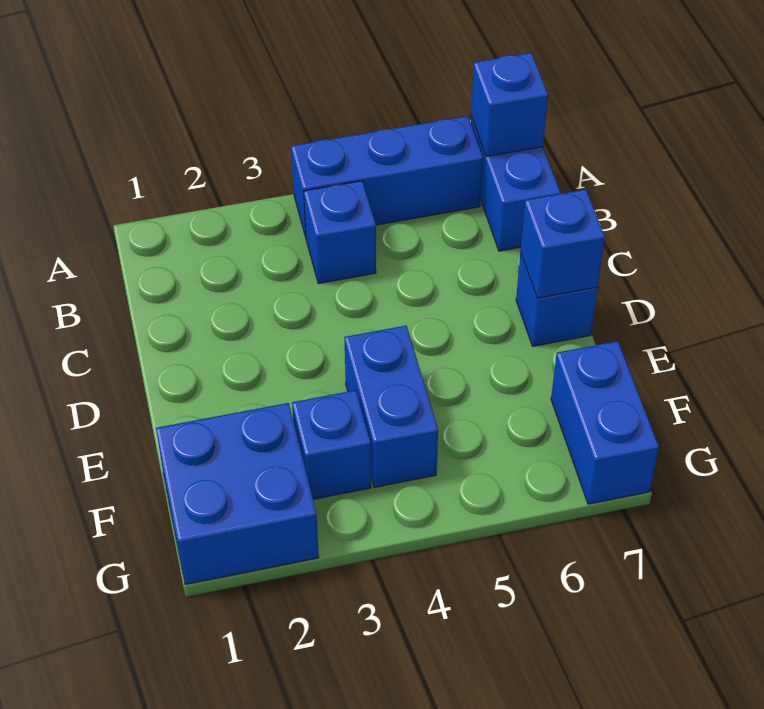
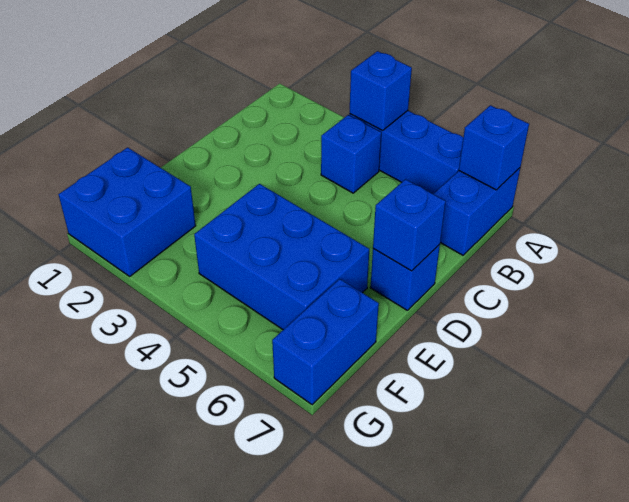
blue 1x2 brick [344,326,438,487] -> blue 2x3 brick [194,184,369,330]
blue 1x1 brick [292,390,371,499] -> blue 1x1 brick moved to [350,51,412,130]

